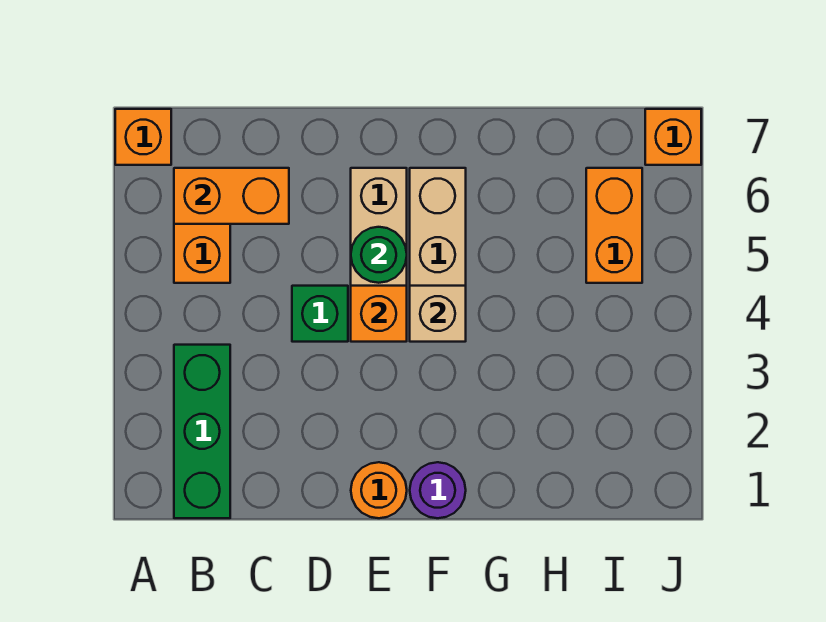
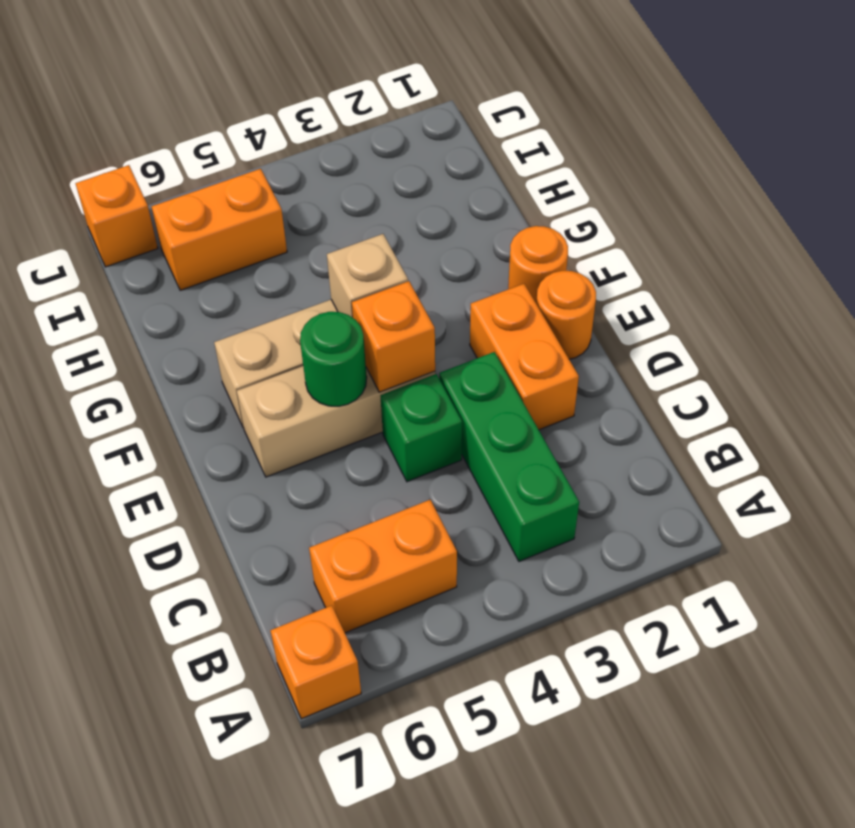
green 1x3 brick [174,345,230,518] -> green 1x3 brick turned to [439,352,579,561]
orange 1x2 brick [174,168,289,224] -> orange 1x2 brick moved to [470,284,579,430]
purple 1x1 round brick [410,462,466,518] -> orange 1x1 round brick [508,226,568,303]

